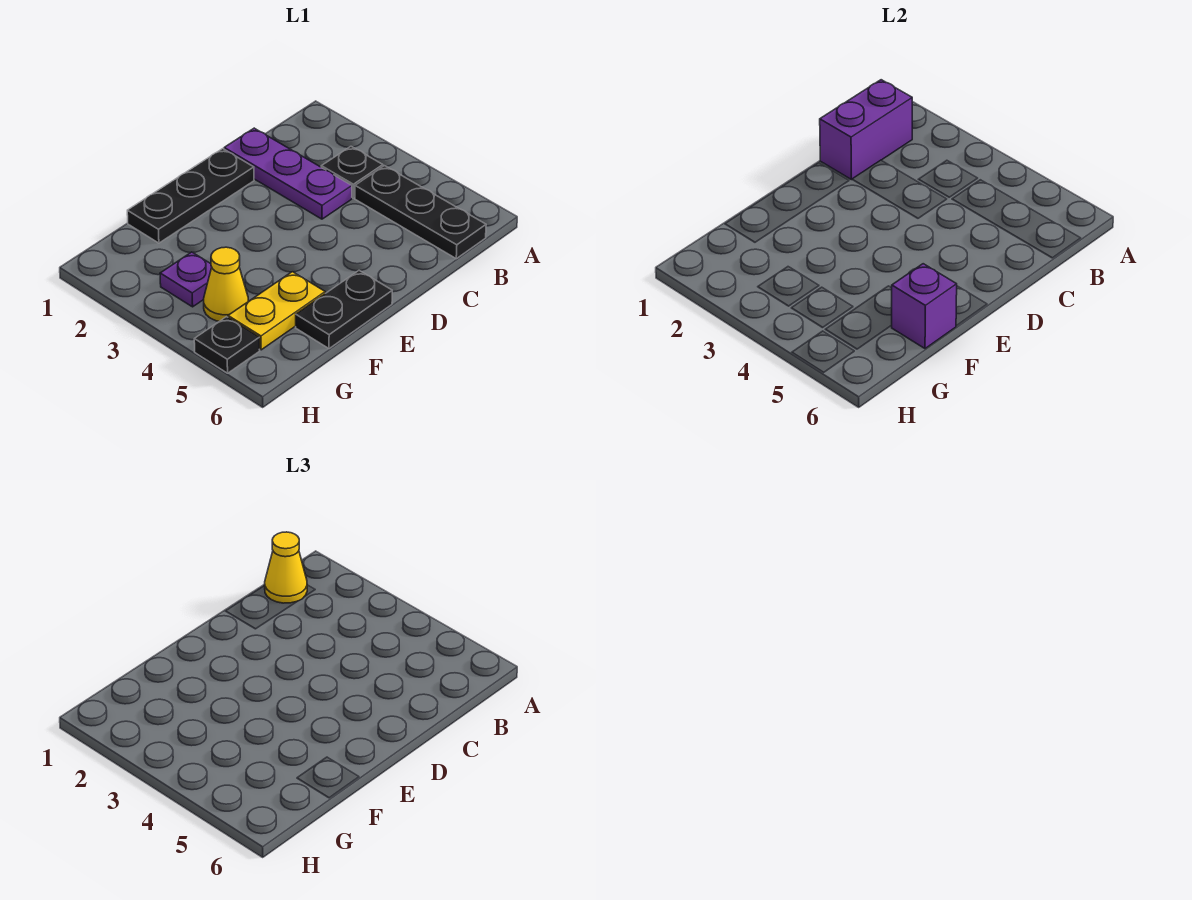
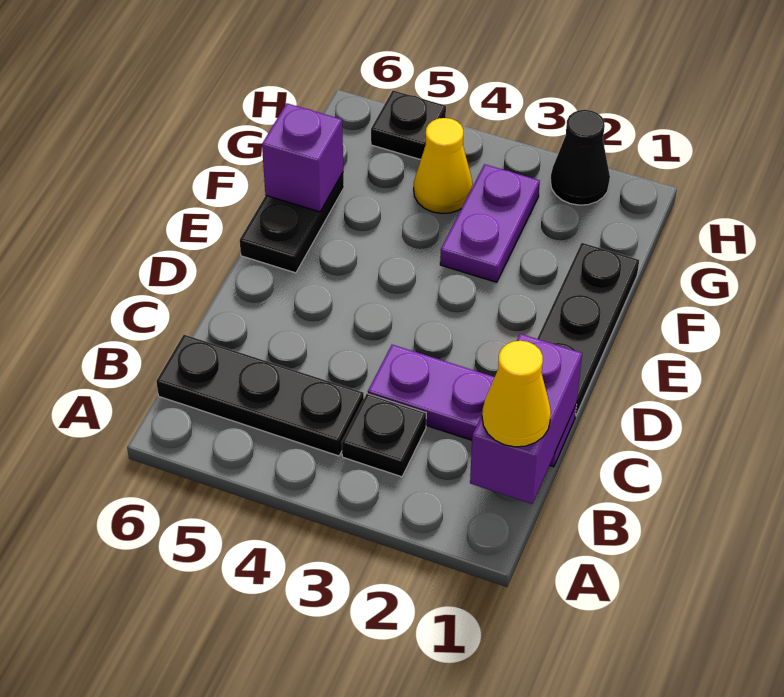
yellow 1x2 plate [228,272,325,350] -> none
purple 1x1 plate [160,252,212,307] -> purple 1x2 plate [440,164,540,282]
none -> black 1x1 cone [551,110,610,205]

